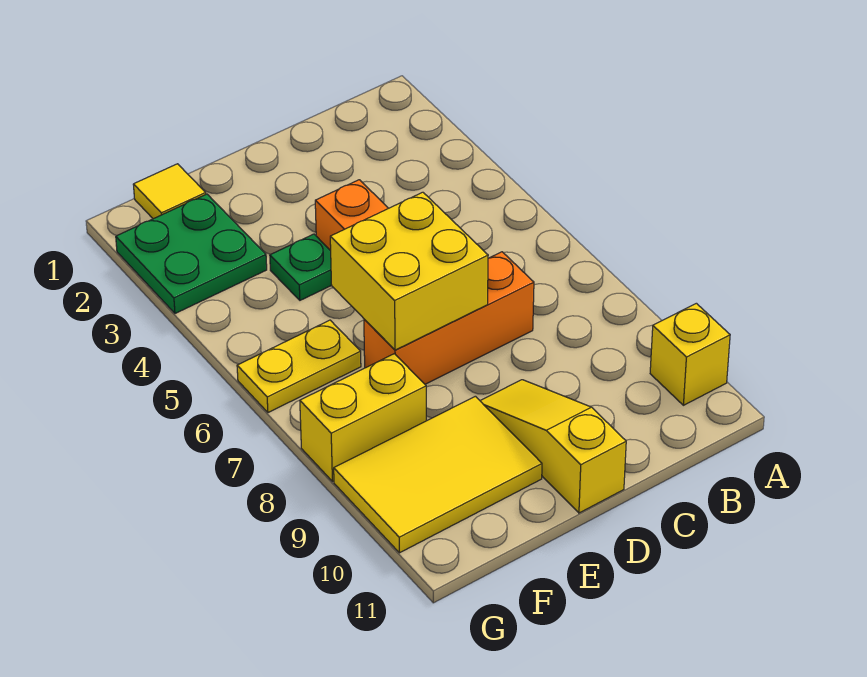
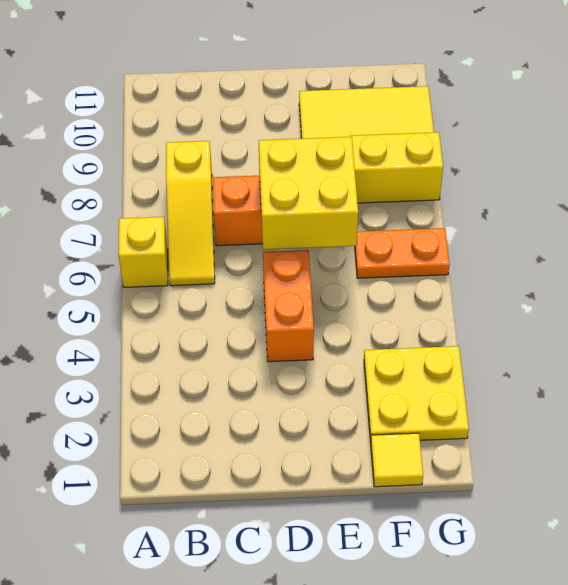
yellow 1x1 brick [650,303,730,405] -> yellow 1x1 brick moved to [119,217,168,287]
yellow 1x3 slope [480,380,626,513] -> yellow 1x3 slope moved to [166,141,215,286]
green 1x1 plate [270,234,332,300] -> none
green 2x2 plate [116,194,267,313] -> yellow 2x2 plate [364,346,469,442]
yellow 1x2 plate [237,320,361,413] -> orange 1x2 plate [355,228,449,278]

